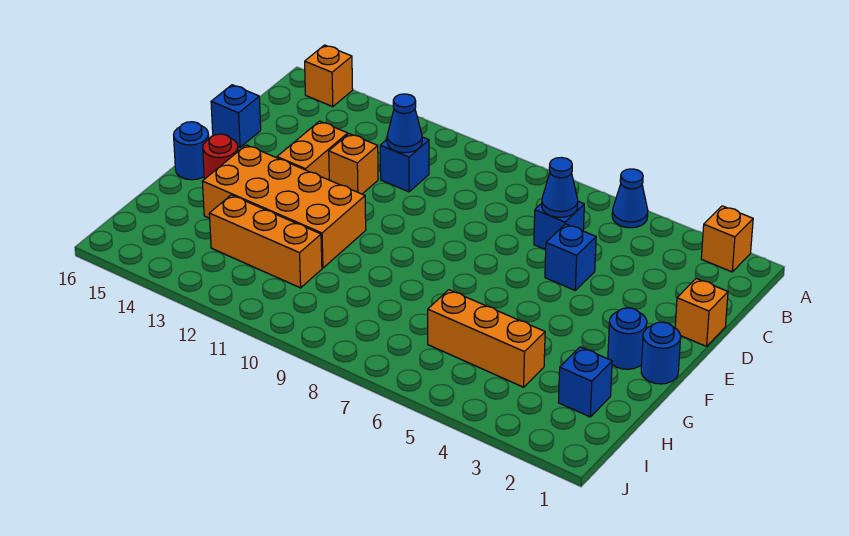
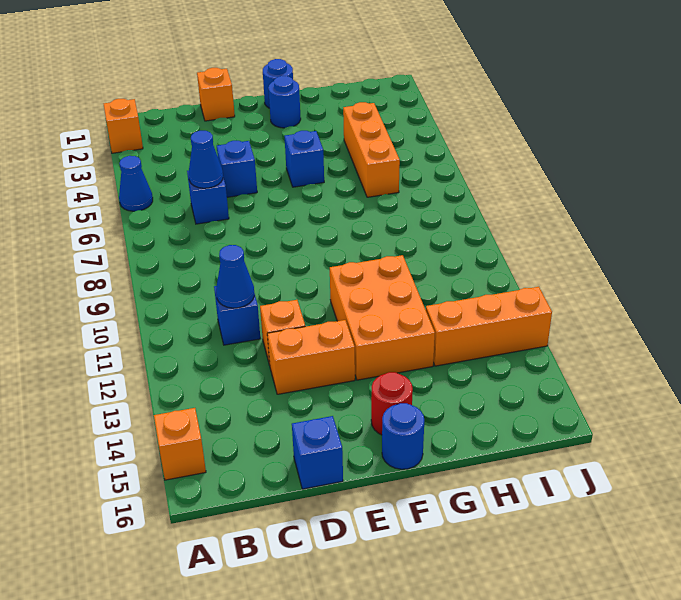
orange 2x4 brick [202,145,366,268] -> orange 2x3 brick [330,255,435,380]
blue 1x1 brick [558,347,612,417] -> blue 1x1 brick moved to [285,131,324,187]
orange 1x3 brick [209,195,322,288] -> orange 1x3 brick turned to [426,287,552,366]

